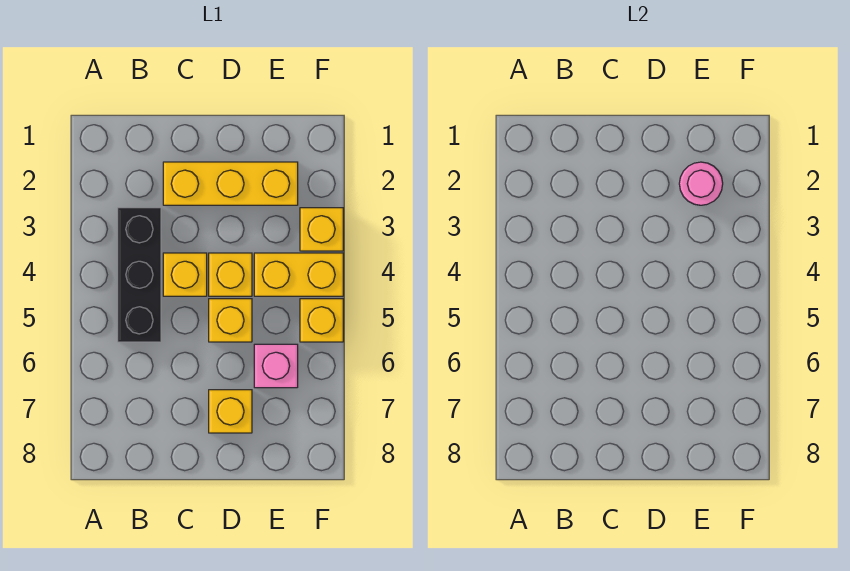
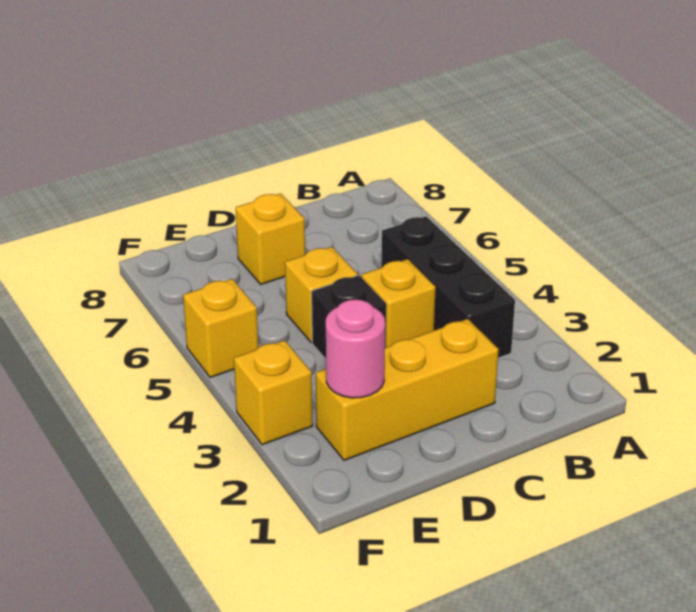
yellow 1x1 brick [209,253,252,296] -> black 1x1 brick [312,275,386,359]
yellow 1x2 brick [254,253,343,296] -> none
pink 1x1 brick [254,344,298,388] -> none

